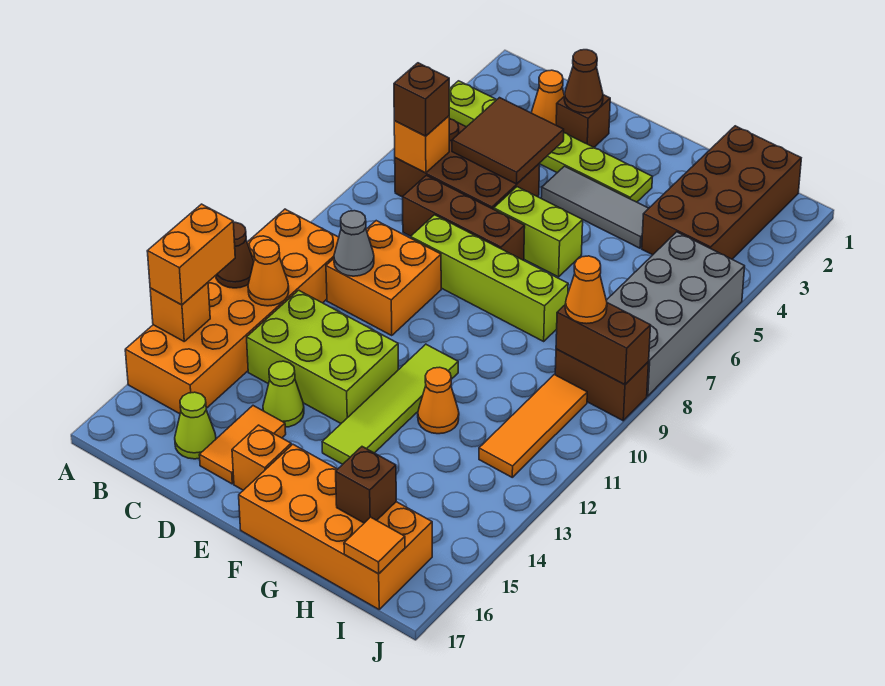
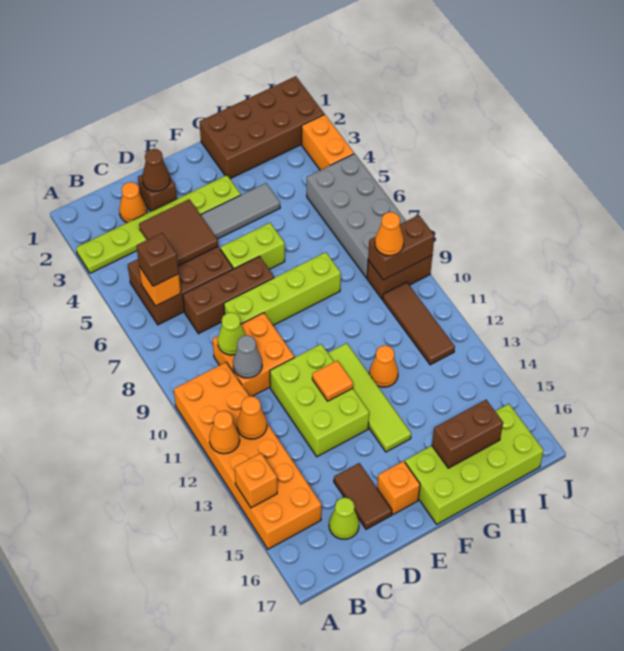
brown 1x1 cone [216,222,254,288] -> orange 1x1 cone [209,411,240,454]
orange 1x2 brick [147,204,235,305] -> orange 1x2 brick moved to [302,114,354,170]
lime 2x3 brick [247,290,398,423] -> lime 2x3 brick turned to [270,344,369,457]
lime 1x1 cone [263,361,304,427] -> lime 1x1 cone moved to [218,312,245,355]
orange 1x2 tile [199,406,286,484] -> brown 1x2 tile [334,463,392,529]
orange 2x4 brick [239,444,432,609] -> lime 2x4 brick [405,404,544,524]
brown 2x4 brick [642,126,801,259] -> brown 2x4 brick turned to [199,76,324,179]
brown 1x1 brick [336,447,396,523] -> brown 1x2 brick [432,400,503,468]
orange 1x3 tile [479,375,587,477] -> brown 1x3 tile [383,282,455,365]
orange 1x1 tile [344,517,405,574] -> orange 1x1 tile moved to [312,361,353,401]

